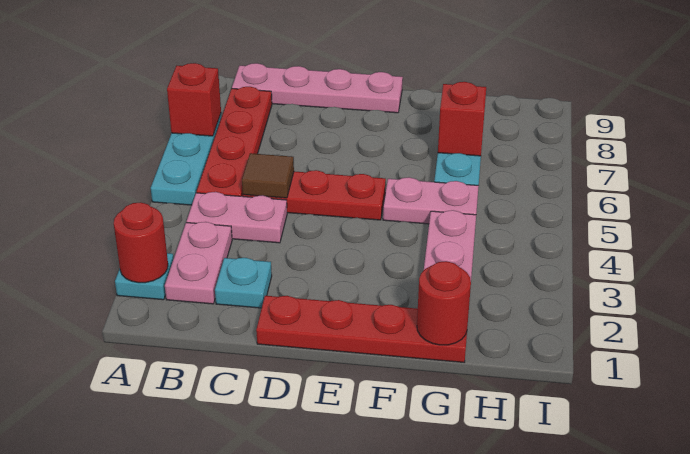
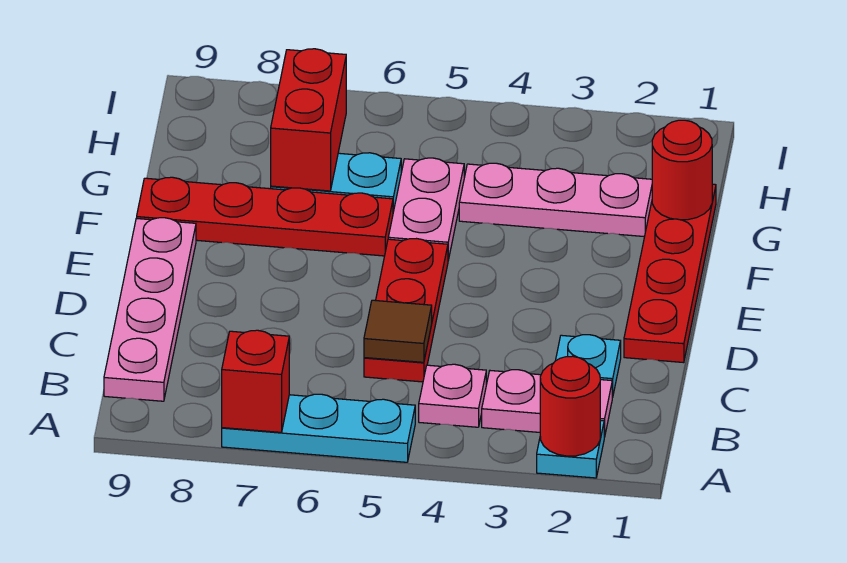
pink 1x2 plate [186,192,287,243] -> pink 1x1 plate [419,364,486,427]
red 1x4 plate [197,87,272,196] -> red 1x4 plate moved to [137,177,393,256]
red 1x1 brick [438,82,486,156] -> red 1x2 brick [271,49,346,191]

